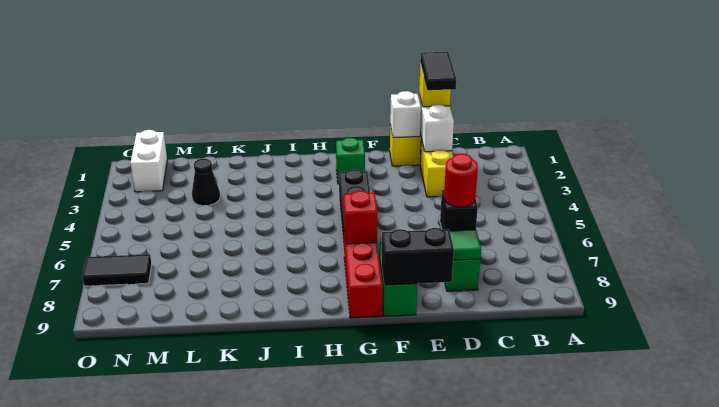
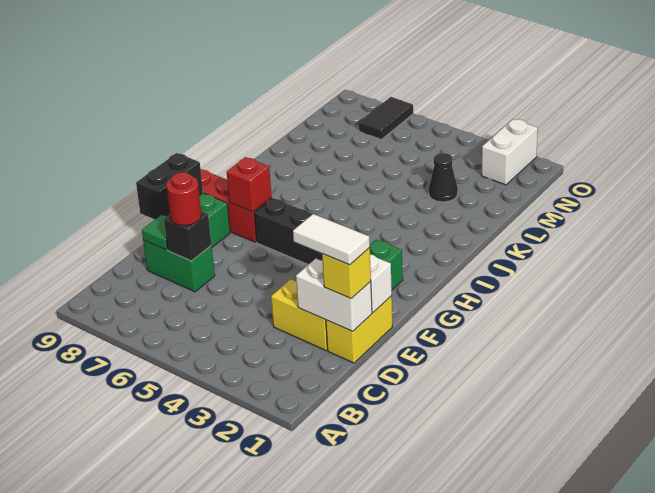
black 1x2 tile [420,52,456,90] -> white 1x2 tile [293,214,370,265]
white 1x2 brick [130,130,167,192] -> white 1x2 brick turned to [482,119,538,185]

